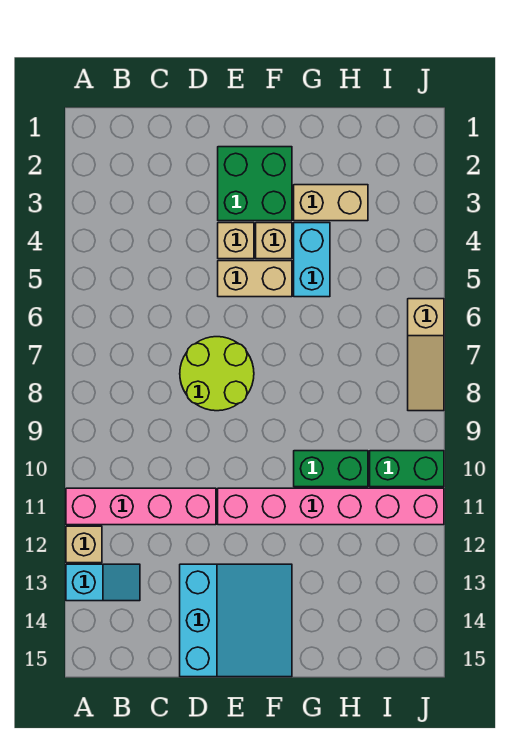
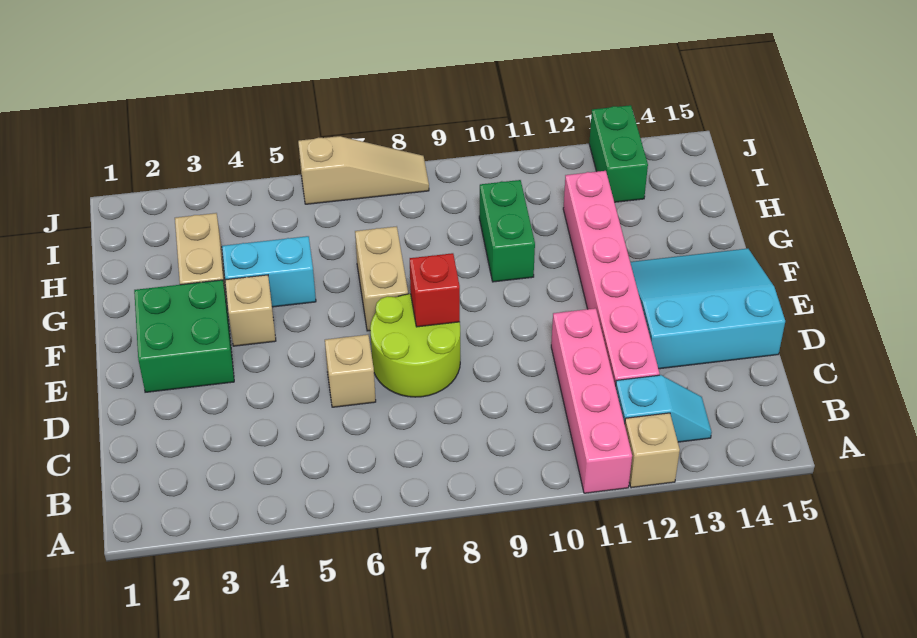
cyan 1x2 slope [66,564,140,601] -> cyan 1x2 slope turned to [615,375,712,442]
tan 1x1 brick [218,223,254,259] -> tan 1x1 brick moved to [325,335,376,407]
tan 1x2 brick [218,261,292,297] -> tan 1x2 brick moved to [355,226,408,331]
none -> red 1x1 brick [410,253,460,327]
pink 1x6 brick [218,488,444,525] -> pink 1x6 brick moved to [563,171,660,386]
green 1x2 brick [370,451,444,487] -> green 1x2 brick moved to [589,105,648,202]

